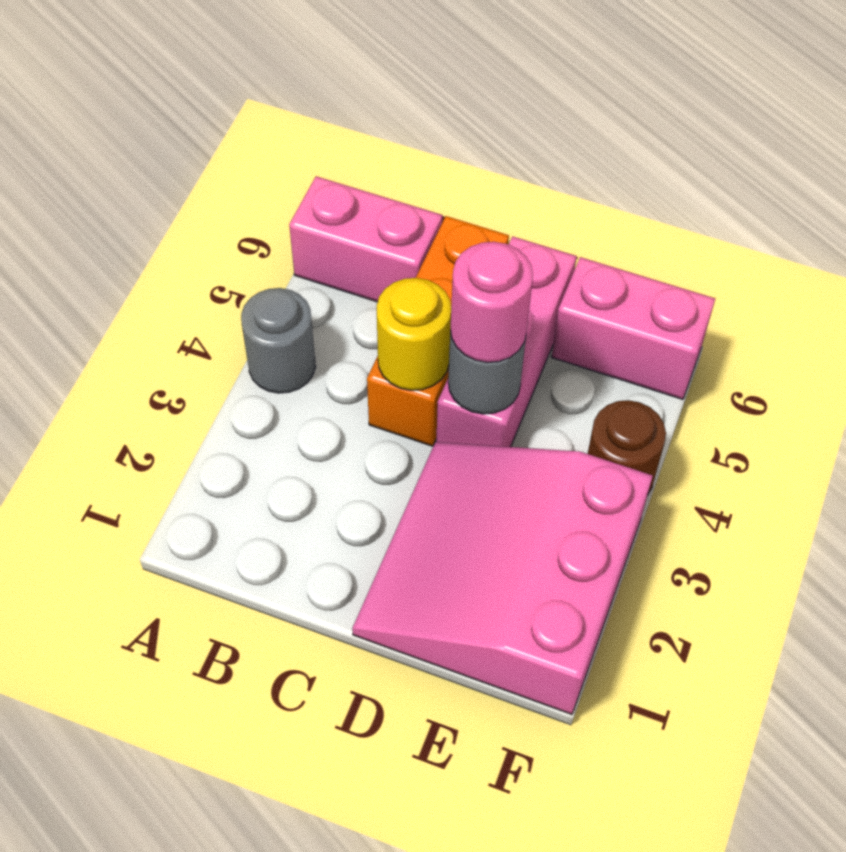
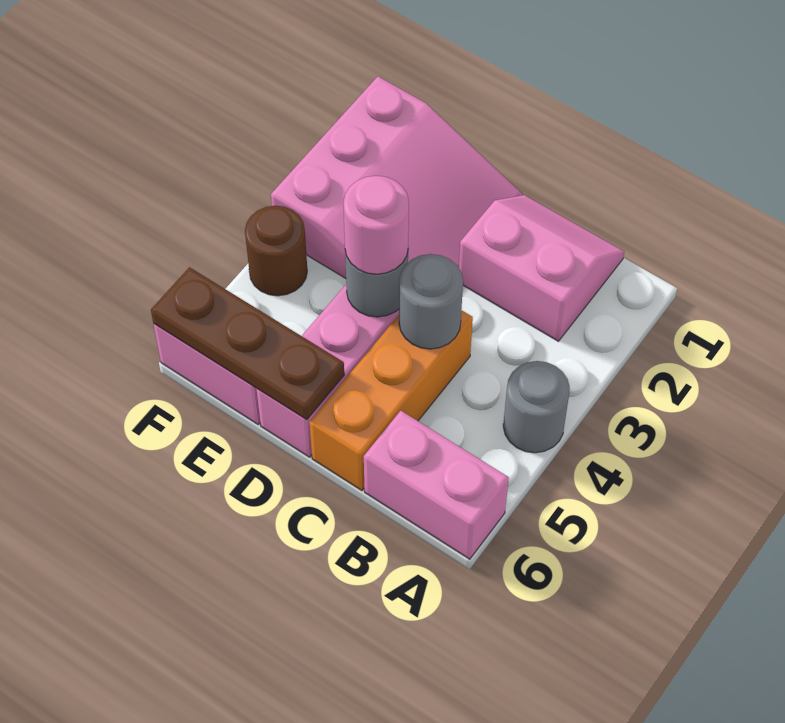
none -> pink 2x2 slope [459,195,624,341]
yellow 1x1 round brick [377,278,451,390] -> grey 1x1 round brick [399,254,463,349]
none -> brown 1x3 plate [151,267,344,420]

